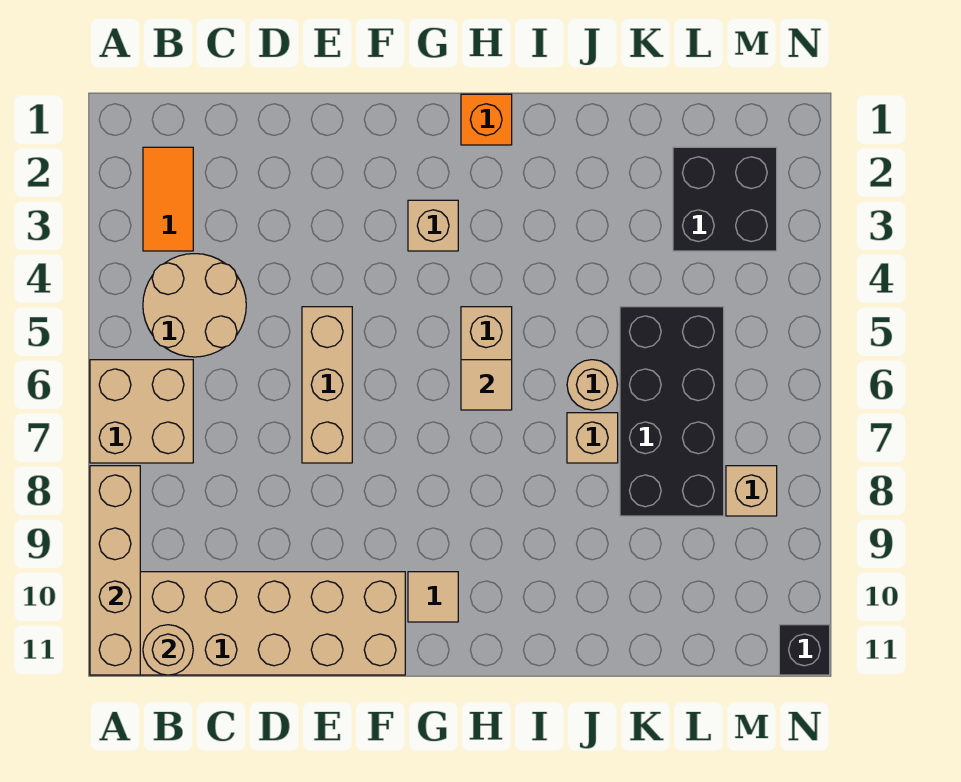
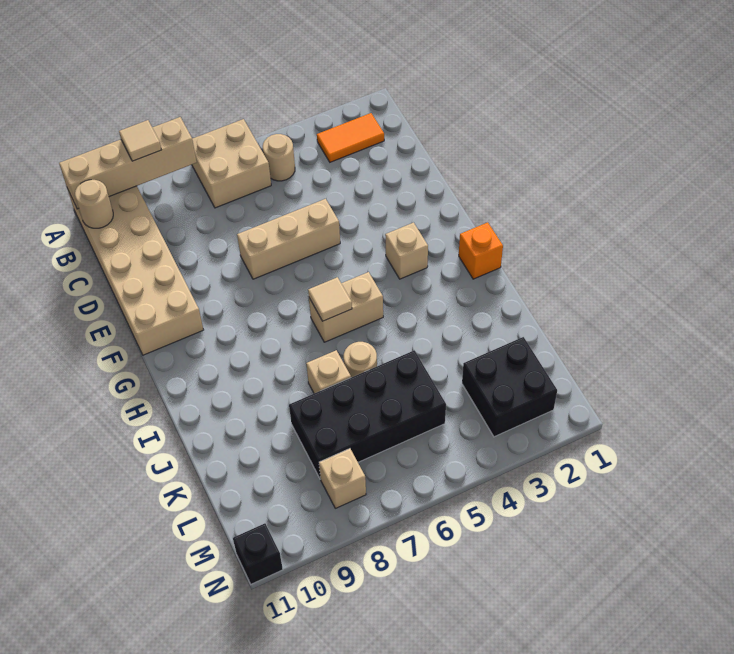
tan 2x2 round brick [143,254,246,357] -> tan 1x1 round brick [263,134,295,181]
tan 1x1 tile [408,572,458,622] -> tan 1x1 tile moved to [119,120,161,161]

